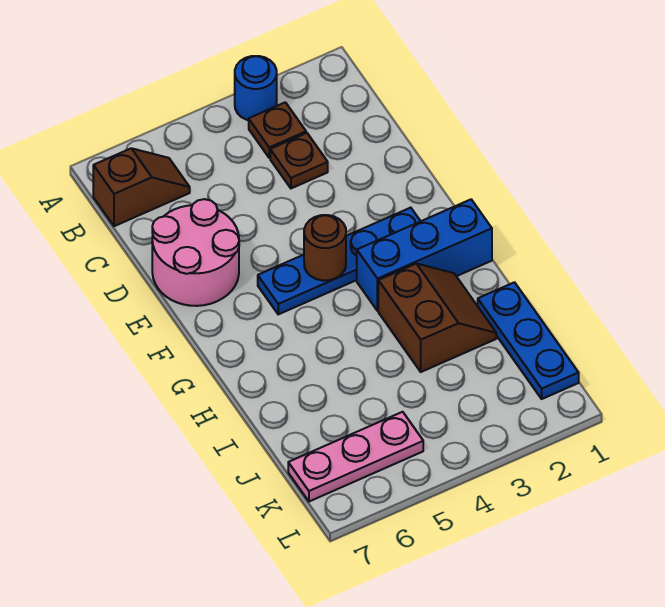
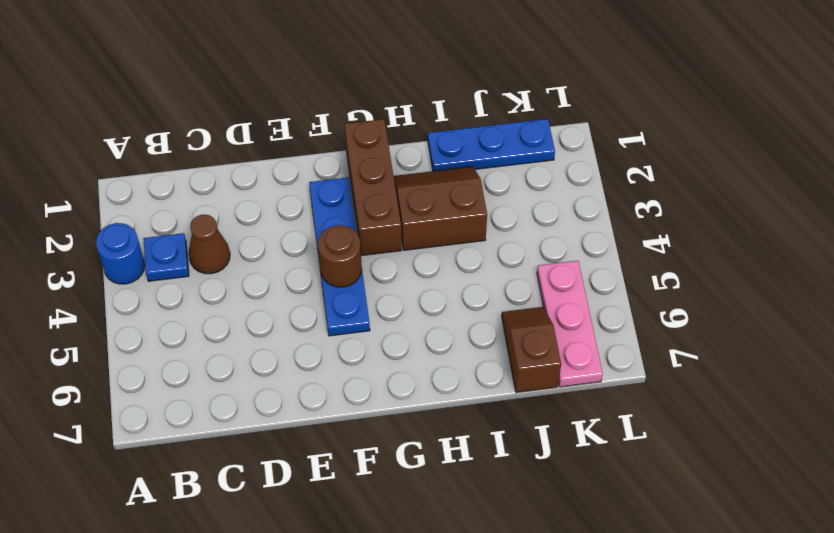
brown 1x1 plate [249,102,306,158] -> blue 1x1 plate [143,233,189,281]
brown 1x2 slope [93,148,190,226] -> brown 1x2 slope moved to [502,307,561,393]
brown 1x1 plate [270,133,328,188] -> brown 1x1 cone [189,214,230,274]
pink 2x2 round brick [152,199,239,306] -> none
blue 1x3 brick [357,200,492,311] -> brown 1x3 brick [345,119,402,255]

